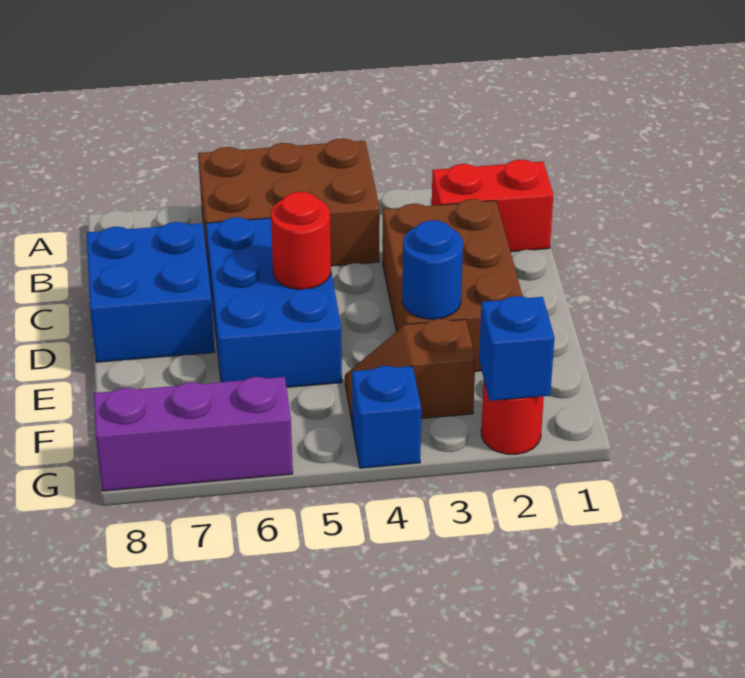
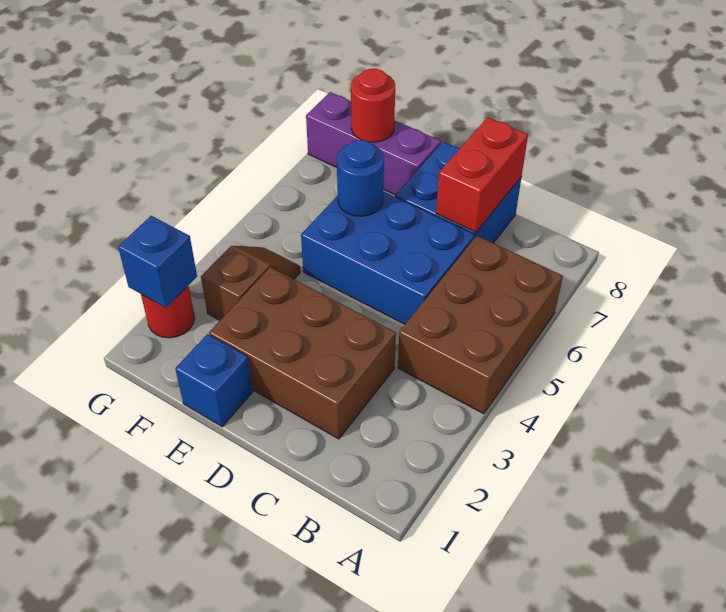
red 1x2 brick [432,160,553,252] -> red 1x2 brick moved to [436,117,528,232]
red 1x1 round brick [271,192,331,289] -> red 1x1 round brick moved to [351,69,395,142]
blue 1x1 round brick [402,220,463,319] -> blue 1x1 round brick moved to [337,140,384,216]
blue 1x1 brick [352,366,421,468] -> blue 1x1 brick moved to [175,334,252,427]
purple 1x3 brick [94,377,293,491] -> purple 1x3 brick turned to [306,92,441,195]

